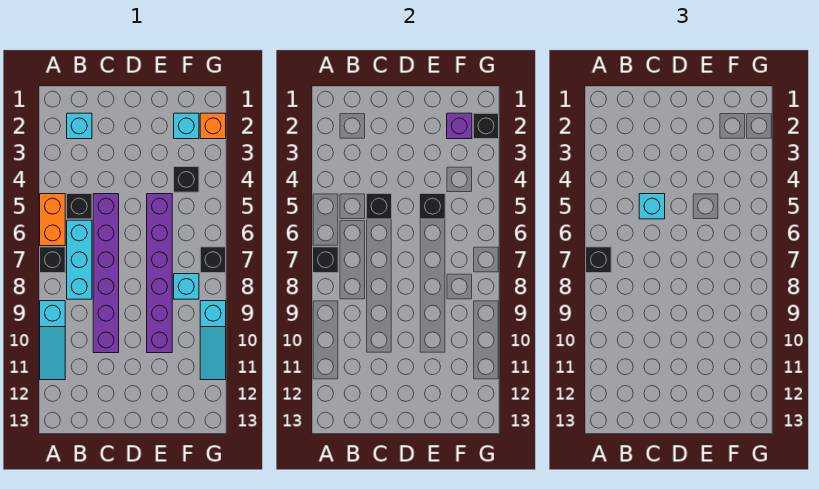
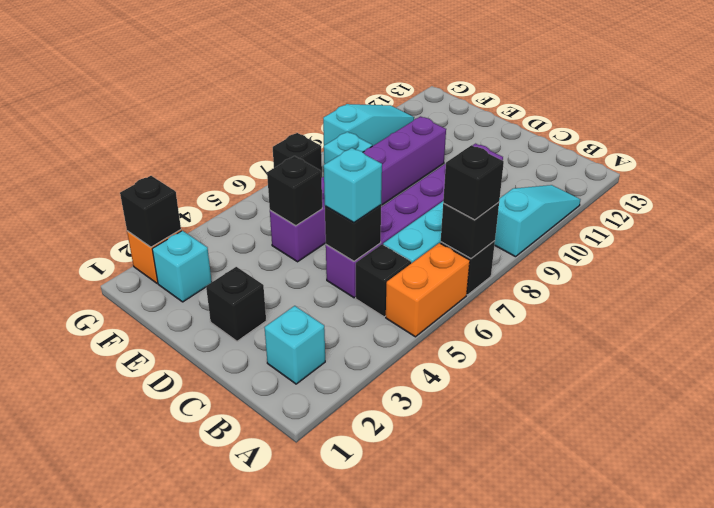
purple 1x1 brick [447,113,472,139] -> none
black 1x1 brick [174,167,199,192] -> black 1x1 brick moved to [206,267,266,341]

